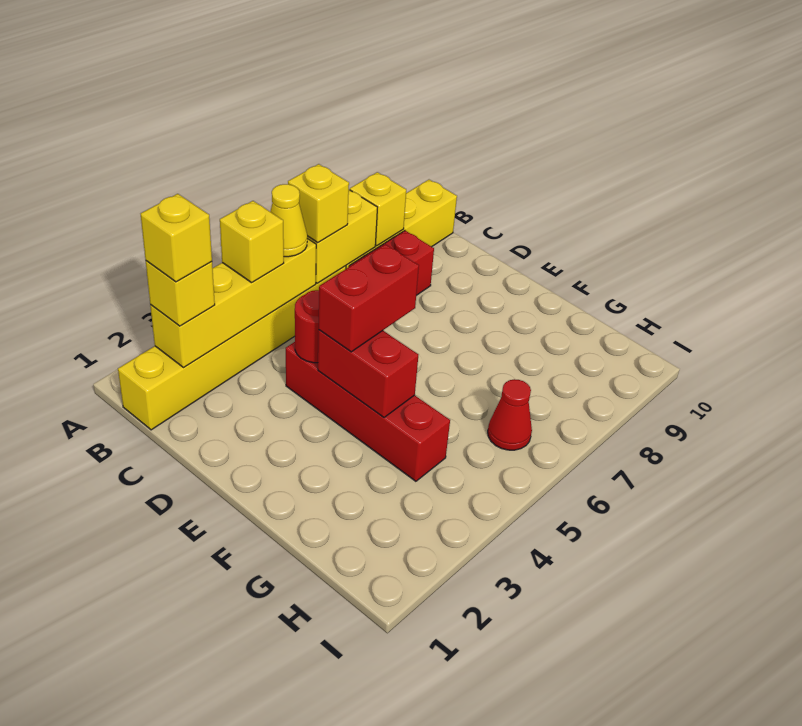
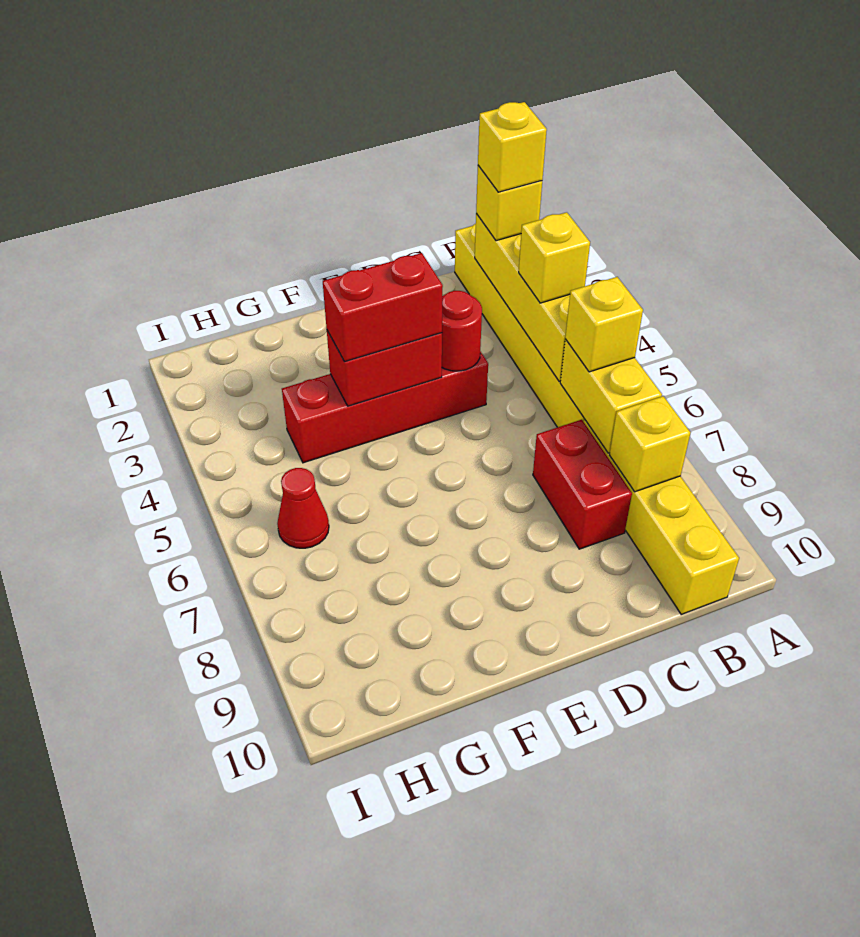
yellow 1x1 cone [270,184,307,257] -> none
red 1x2 brick [319,244,419,352] -> red 1x2 brick turned to [323,253,443,362]

